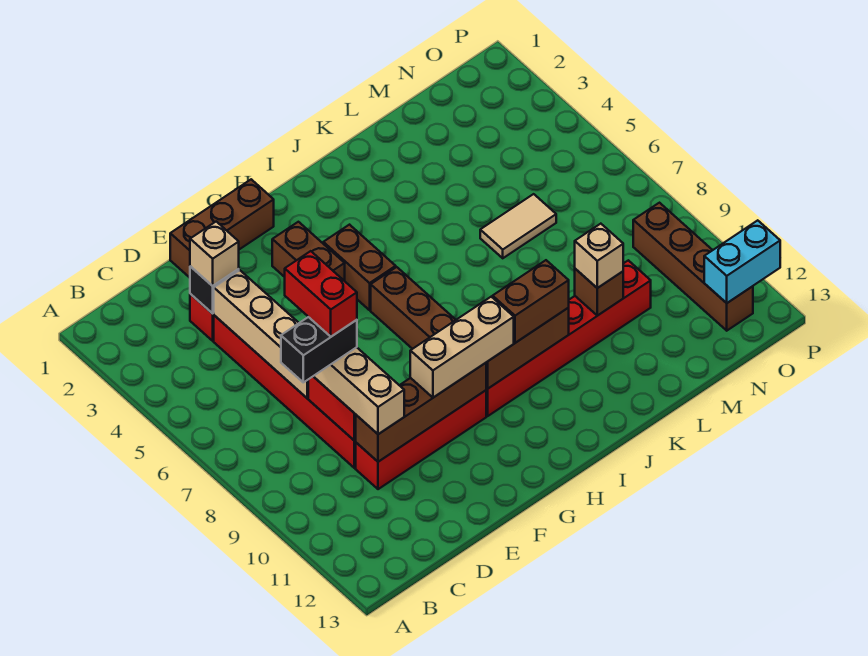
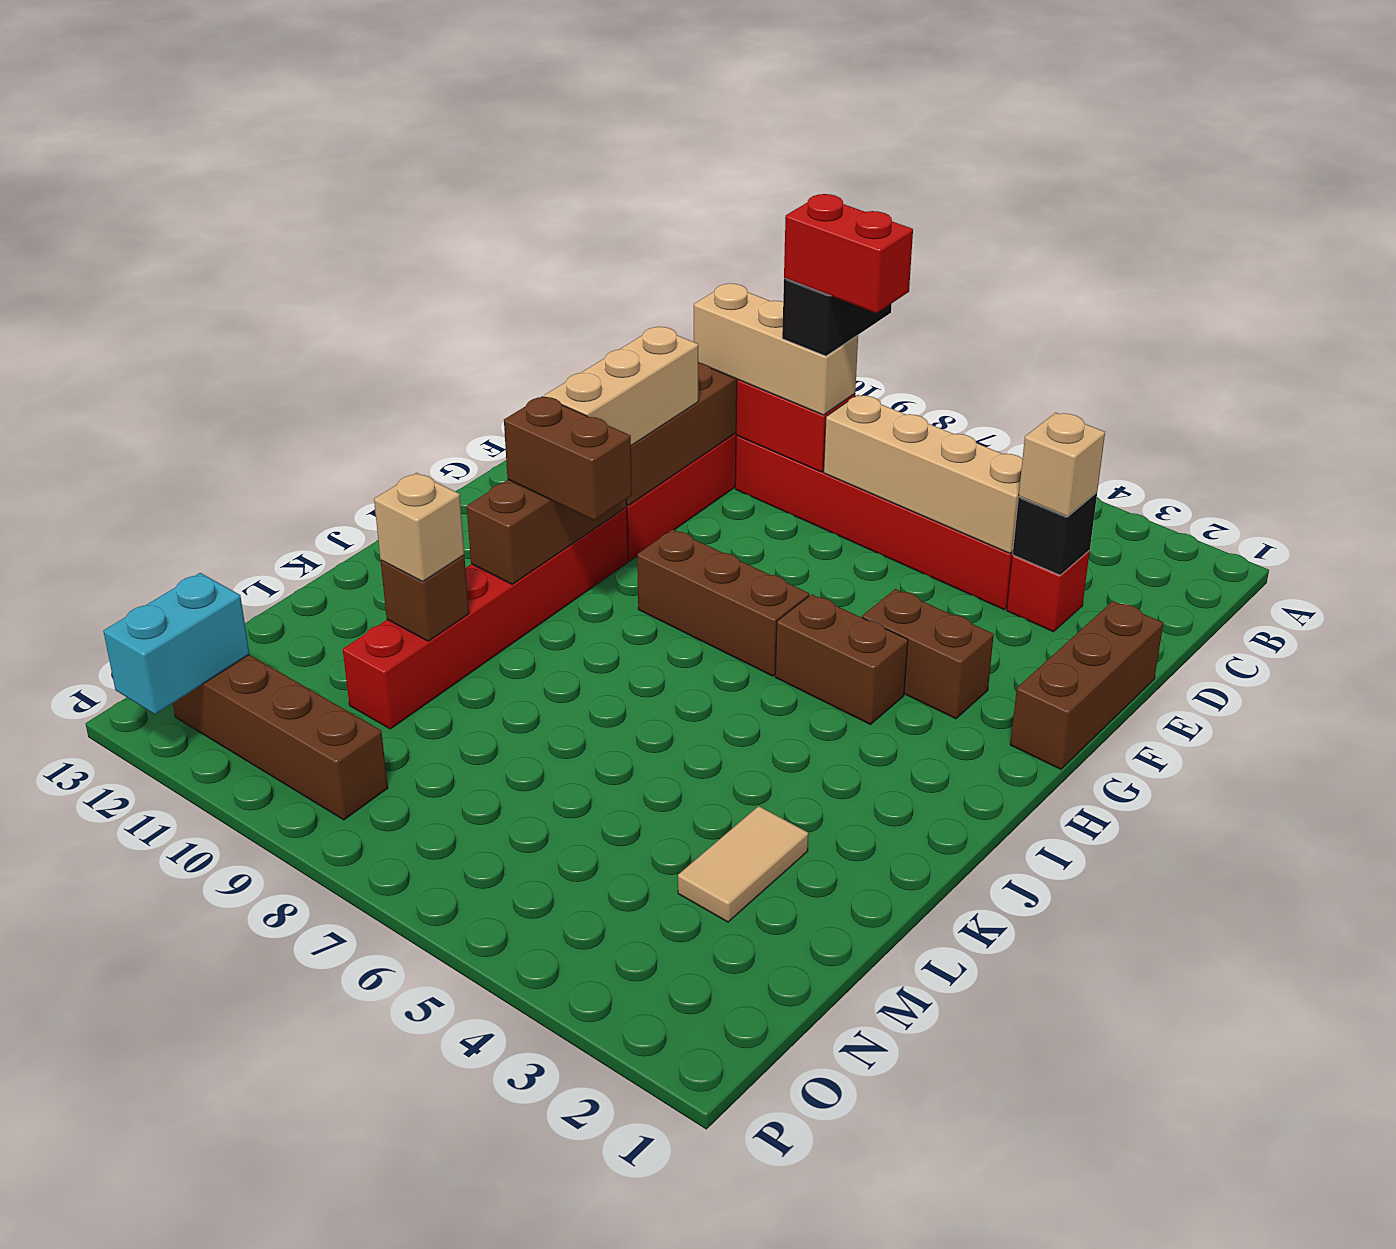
brown 1x2 brick [493,260,569,343] -> brown 1x2 brick turned to [504,396,632,521]
tan 1x2 tile [480,194,556,258] -> tan 1x2 tile moved to [678,806,808,922]

